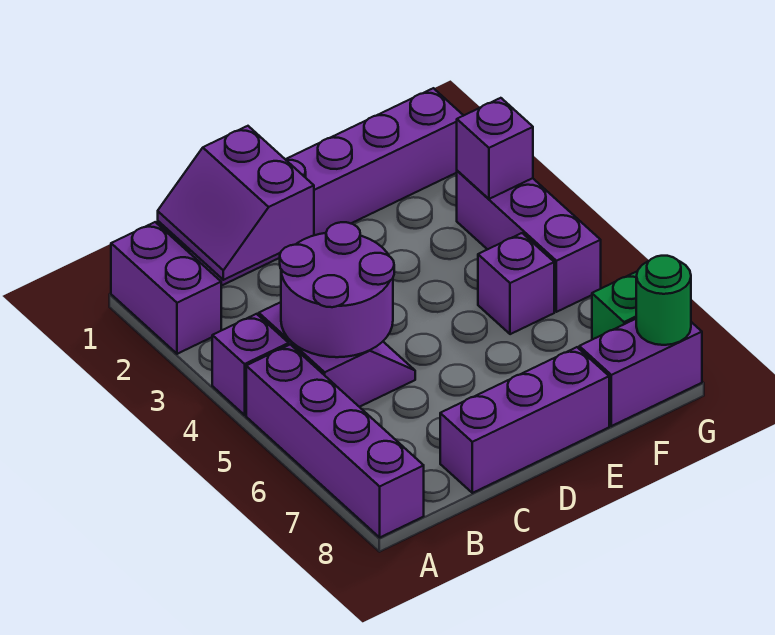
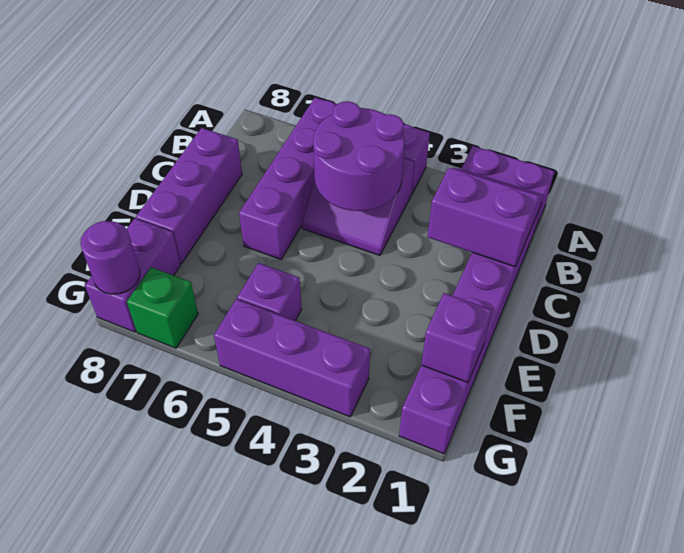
purple 1x4 brick [246,345,424,537] -> purple 1x4 brick turned to [239,97,337,259]
purple 1x1 brick [457,98,533,199] -> purple 1x1 brick moved to [421,293,492,382]
green 1x1 round brick [636,256,691,345] -> purple 1x1 round brick [80,221,140,294]

